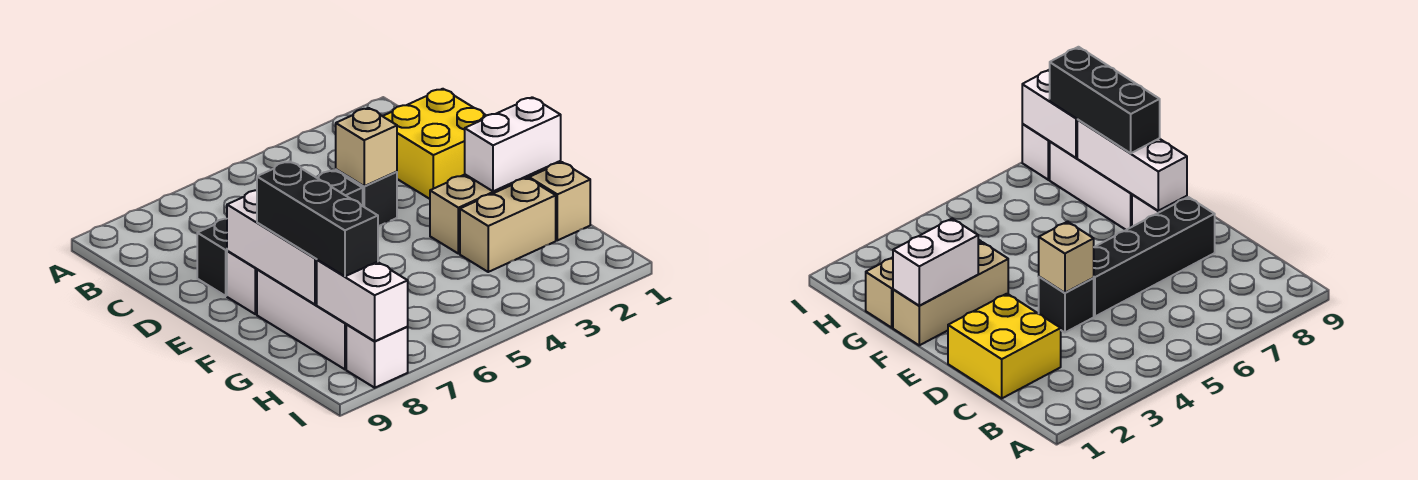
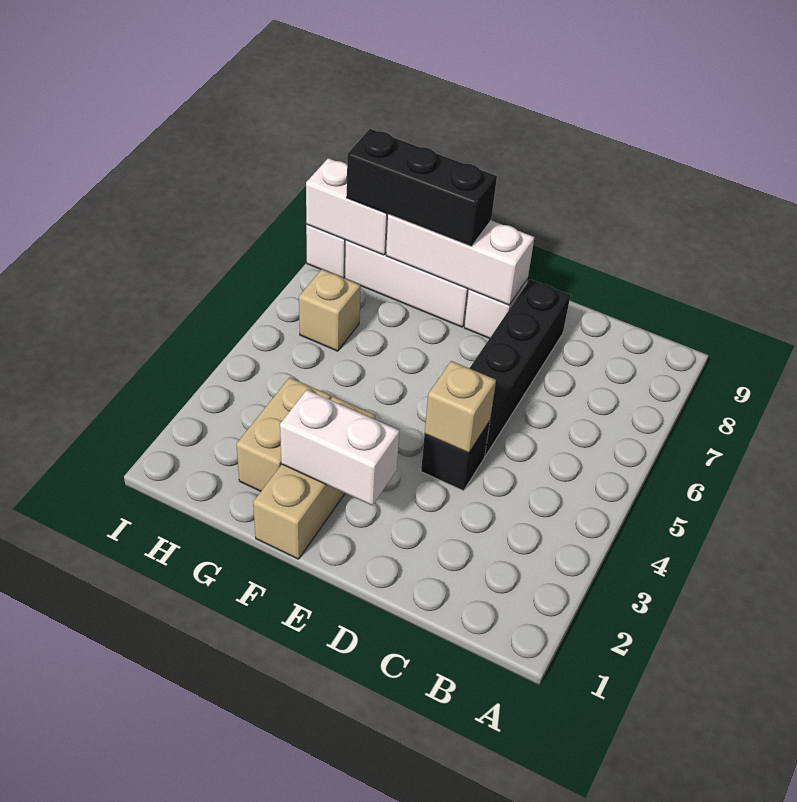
yellow 2x2 brick [383,89,486,199] -> none
white 1x2 brick [465,97,561,191] -> white 1x2 brick turned to [280,390,400,506]
tan 1x1 brick [529,162,590,240] -> tan 1x1 brick moved to [299,269,361,351]

